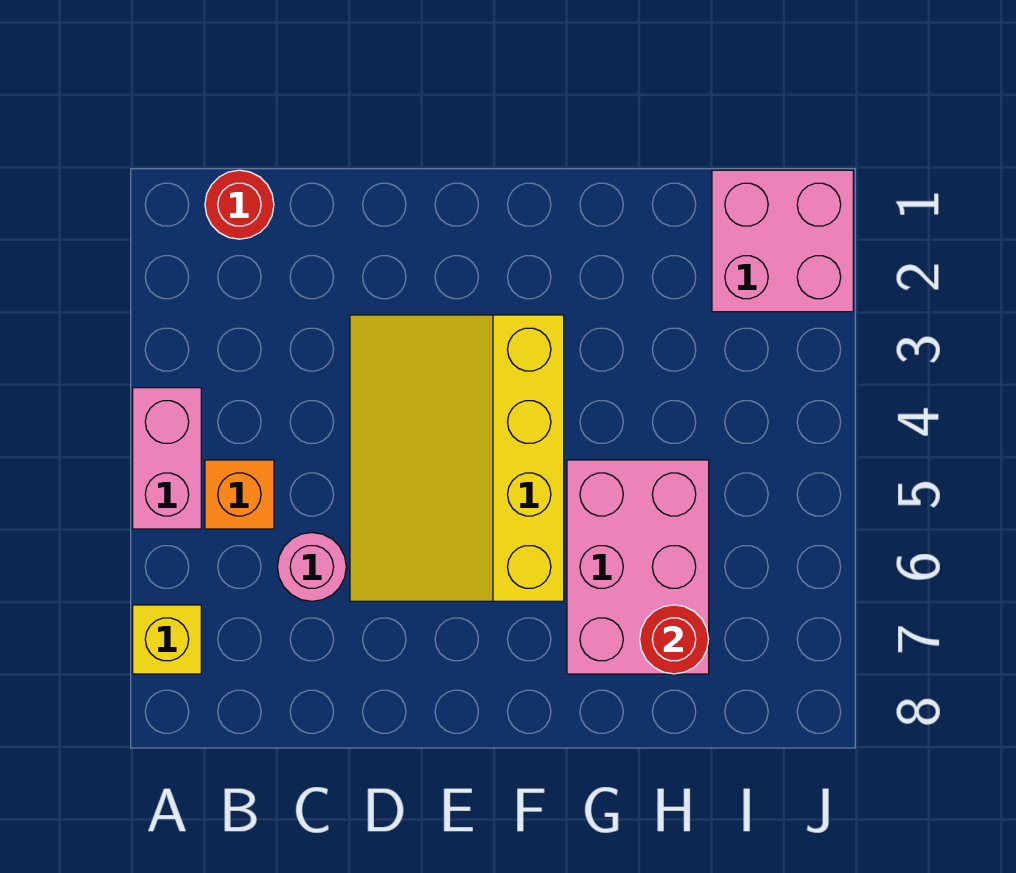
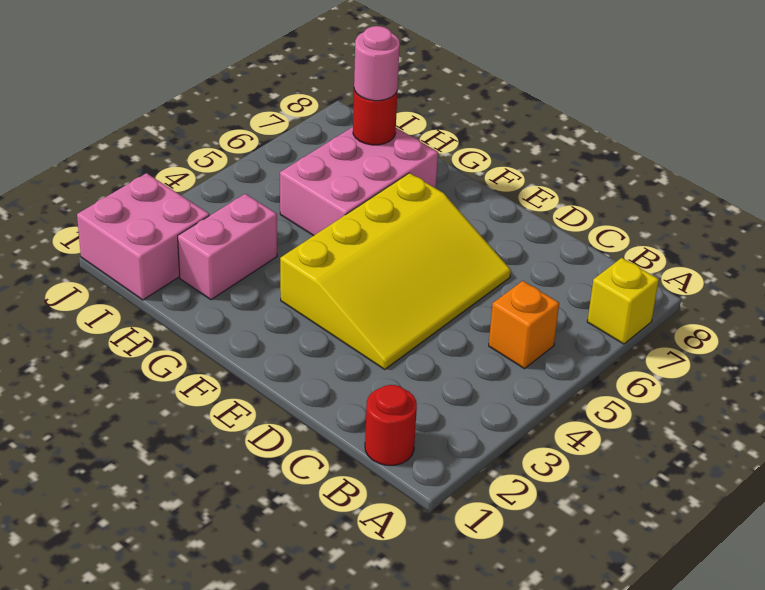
pink 1x2 brick [133,388,201,529] -> pink 1x2 brick moved to [178,194,277,300]
pink 1x1 round brick [277,533,346,601] -> pink 1x1 round brick moved to [354,26,400,101]

